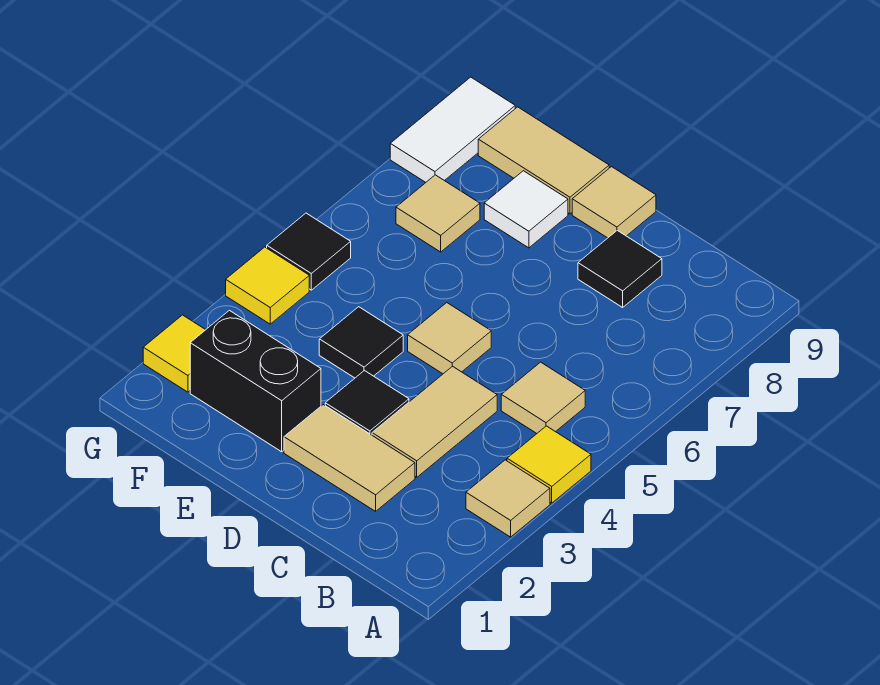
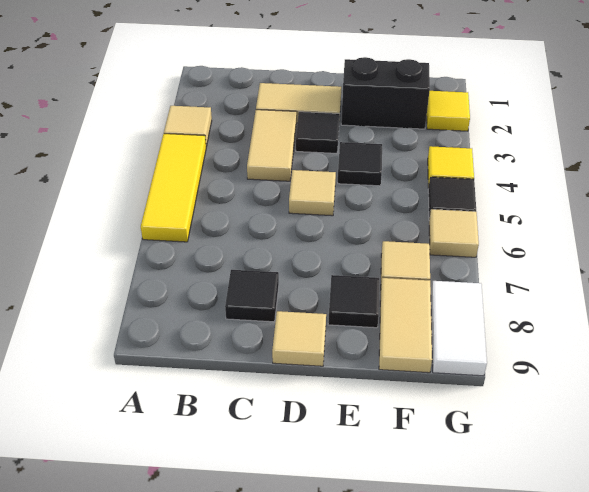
yellow 1x1 tile [507,426,591,503] -> yellow 1x3 tile [141,134,206,242]
tan 1x1 tile [501,362,585,433] -> tan 1x1 tile moved to [429,209,479,257]
white 1x1 tile [484,171,568,248] -> black 1x1 tile [328,275,379,328]
tan 1x2 tile [478,107,609,214] -> tan 1x2 tile turned to [379,278,432,373]

